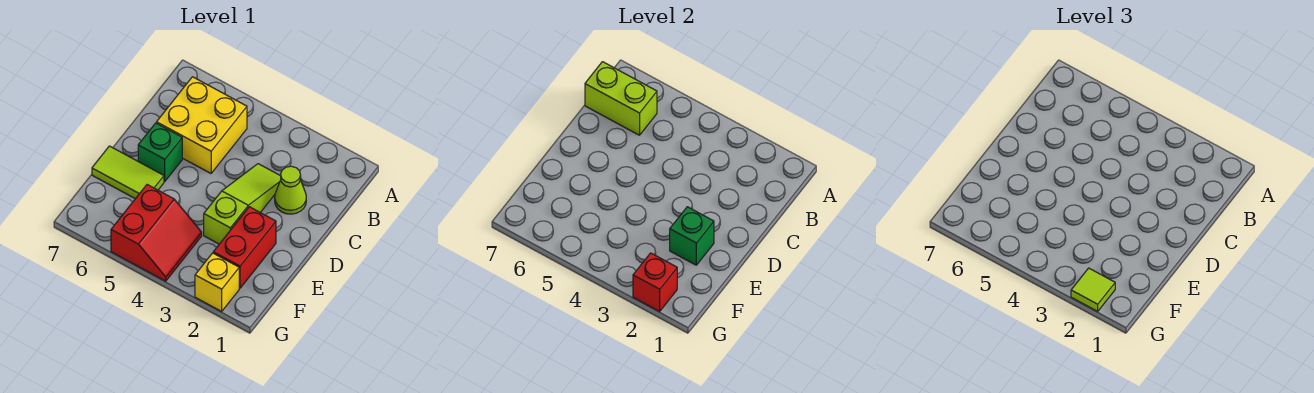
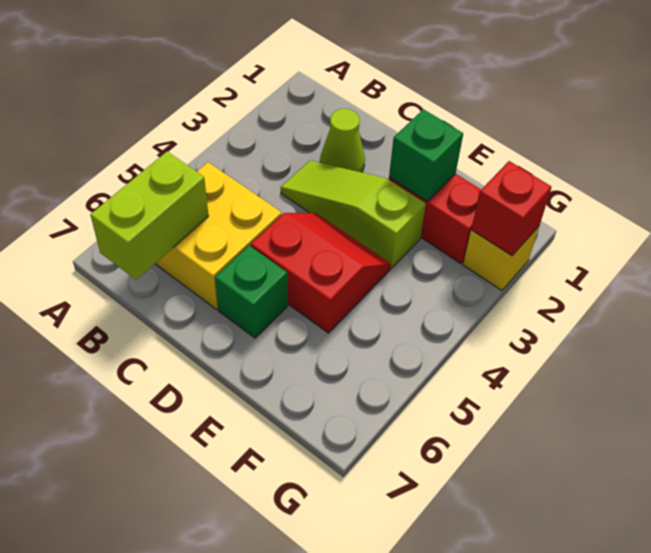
lime 1x2 tile [92,146,164,199] -> none
red 2x2 slope [111,185,202,281] -> red 2x2 slope moved to [251,213,391,333]
lime 1x1 tile [1071,268,1115,311] -> none

